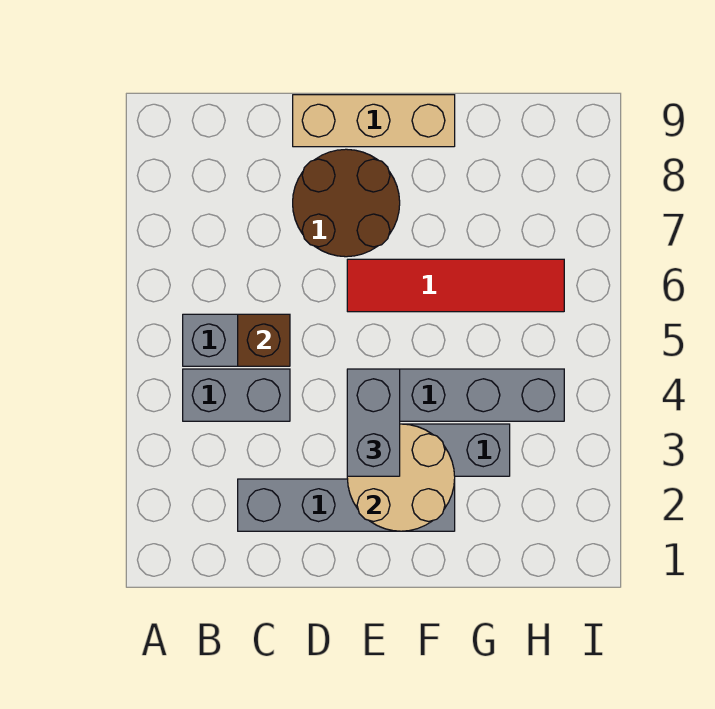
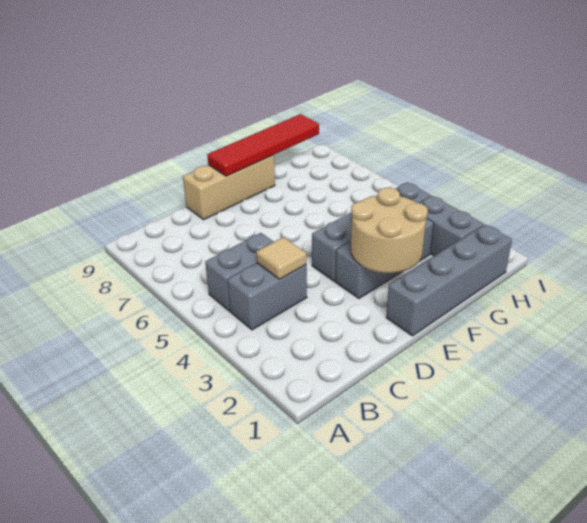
grey 1x4 brick [238,479,455,531] -> grey 1x4 brick moved to [386,225,512,336]
none -> tan 1x1 tile [256,237,306,279]
brown 1x1 brick [238,314,290,366] -> none
brown 2x2 round brick [293,149,400,257] -> none
grey 1x2 brick [347,369,400,476] -> grey 1x2 brick moved to [419,196,483,256]
red 1x4 tile [347,259,564,312] -> red 1x4 tile moved to [207,114,319,176]

